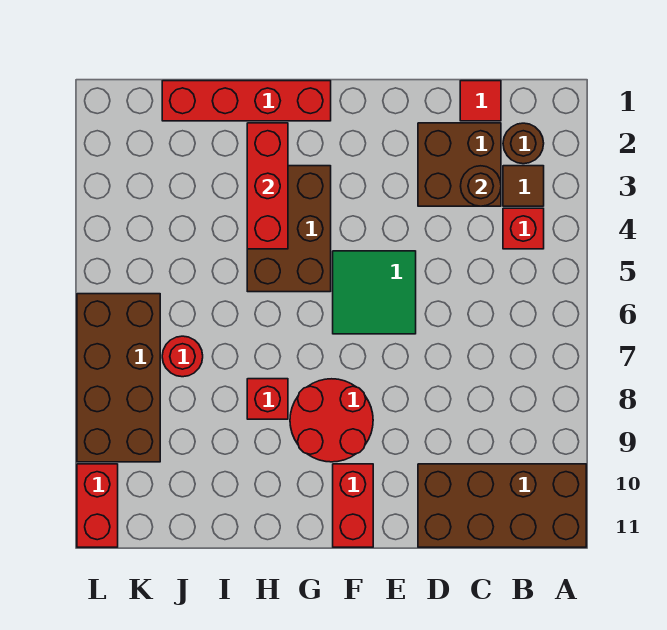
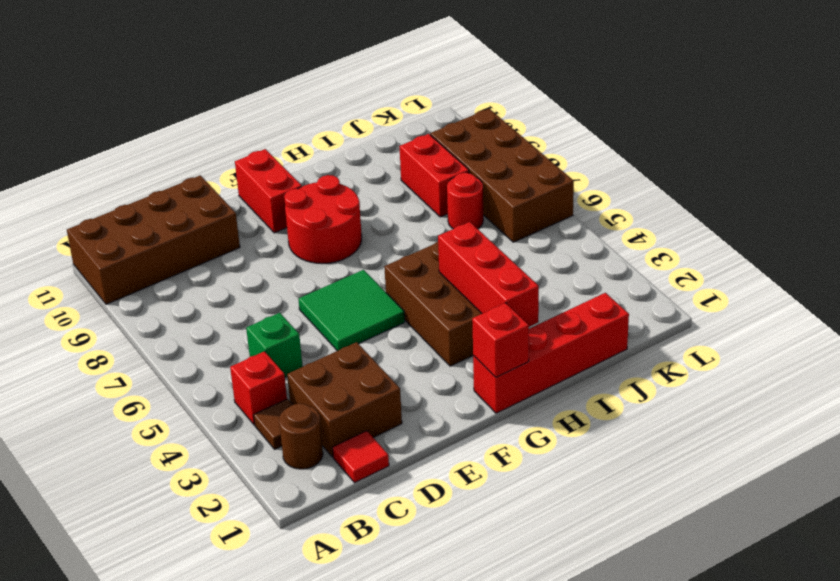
brown 1x1 round brick [461,166,501,206] -> none
none -> green 1x1 brick [246,313,303,377]
red 1x1 brick [247,379,288,419] -> red 1x1 brick moved to [472,303,529,377]
red 1x2 brick [77,464,118,547] -> red 1x2 brick moved to [399,134,469,217]

